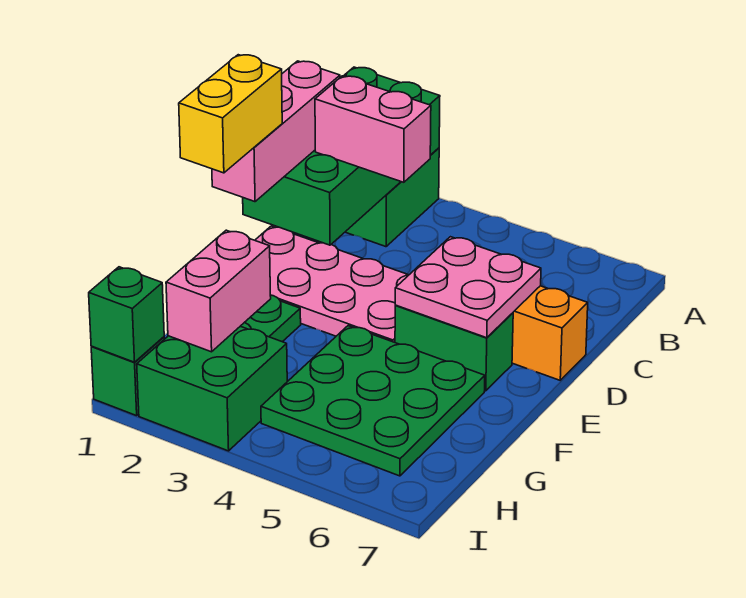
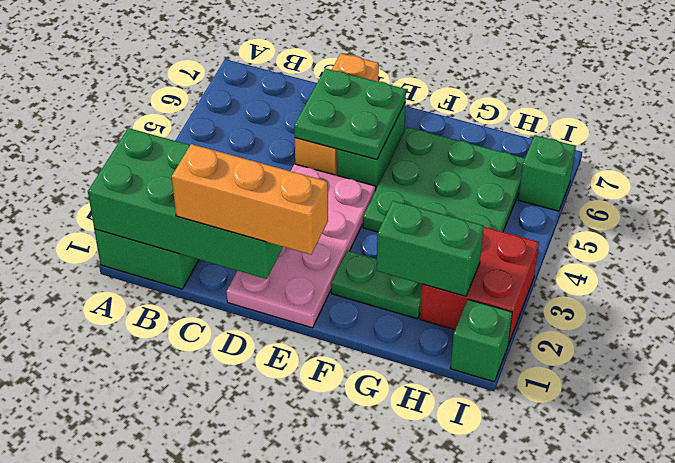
pink 1x3 brick [212,61,340,202] -> orange 1x3 brick [172,144,328,254]
pink 1x2 brick [315,76,431,182] -> none
pink 2x2 plate [395,237,541,338] -> green 2x2 plate [294,68,406,159]
yellow 1x2 brick [179,55,282,173] -> none
pink 1x2 brick [166,230,271,352] -> green 1x2 brick [376,201,484,296]
green 2x2 brick [137,326,287,451] -> red 2x2 brick [420,227,539,345]
green 1x1 brick [89,267,164,362] -> green 1x1 brick moved to [518,135,576,211]

